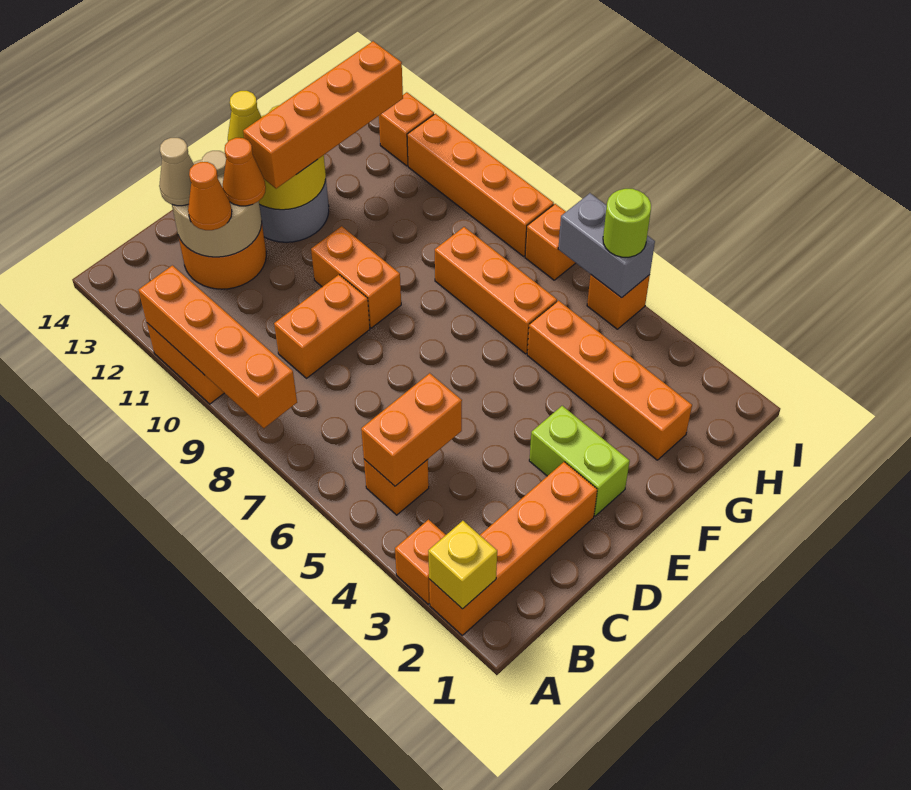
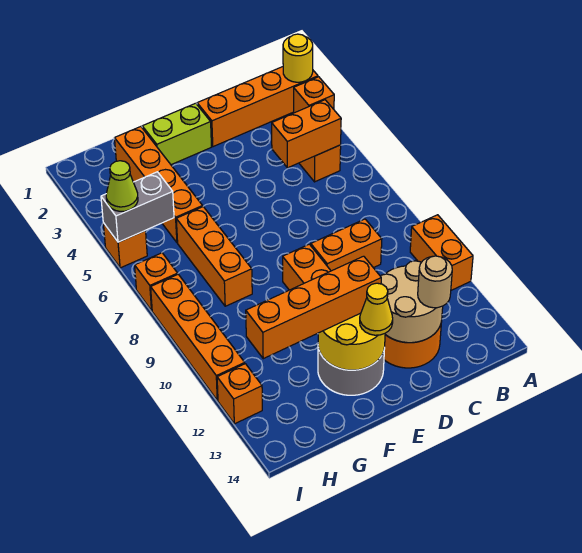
yellow 1x1 brick [428,521,497,609] -> yellow 1x1 round brick [283,34,313,82]
orange 1x4 brick [139,265,297,428] -> none
orange 1x1 cone [188,162,232,230] -> none
tan 1x1 cone [159,138,194,206] -> tan 1x1 round brick [418,256,452,308]
orange 1x1 cone [222,138,266,206] -> none
lime 1x2 brick [529,406,630,516] -> lime 1x2 brick turned to [142,103,211,165]
grey 1x2 brick [558,193,655,298] -> grey 1x2 brick turned to [101,172,174,242]
lime 1x1 round brick [603,189,651,257] -> lime 1x1 cone [106,161,138,211]

